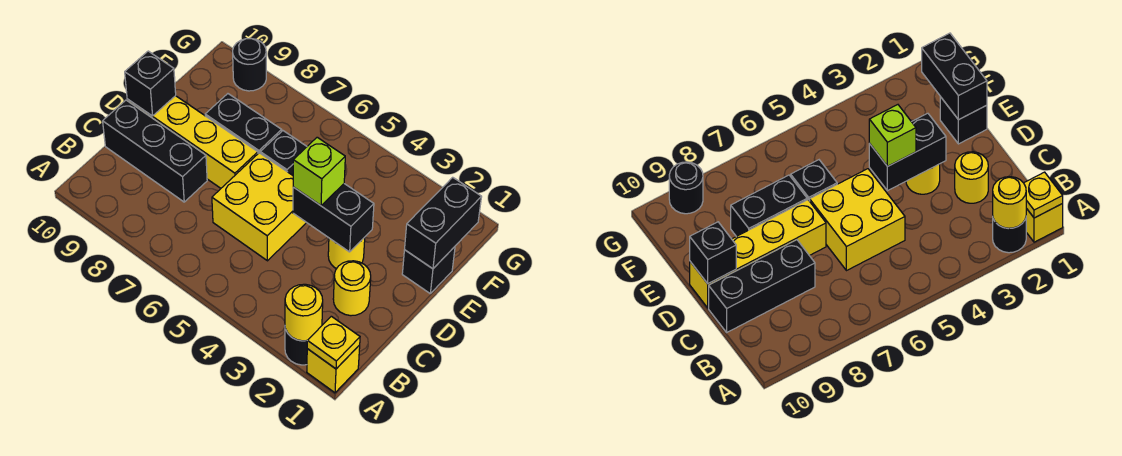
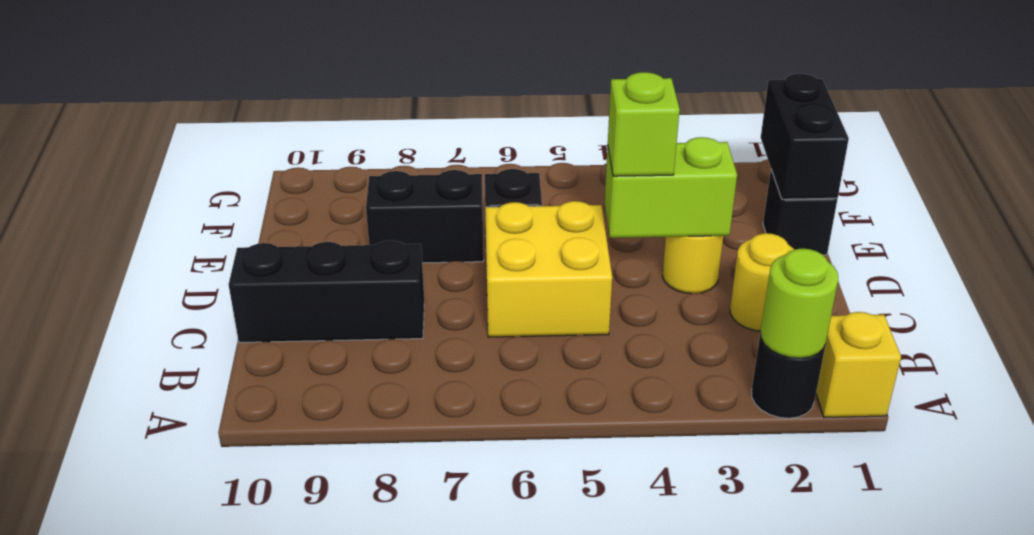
yellow 1x1 plate [307,316,360,369] -> none
yellow 1x1 round brick [285,284,323,341] -> lime 1x1 round brick [761,249,838,358]
black 1x2 brick [293,184,374,252] -> lime 1x2 brick [605,137,737,238]
yellow 1x4 brick [127,96,258,188] -> none
black 1x1 brick [125,51,176,116] -> none
black 1x1 round brick [233,38,266,91] -> none

